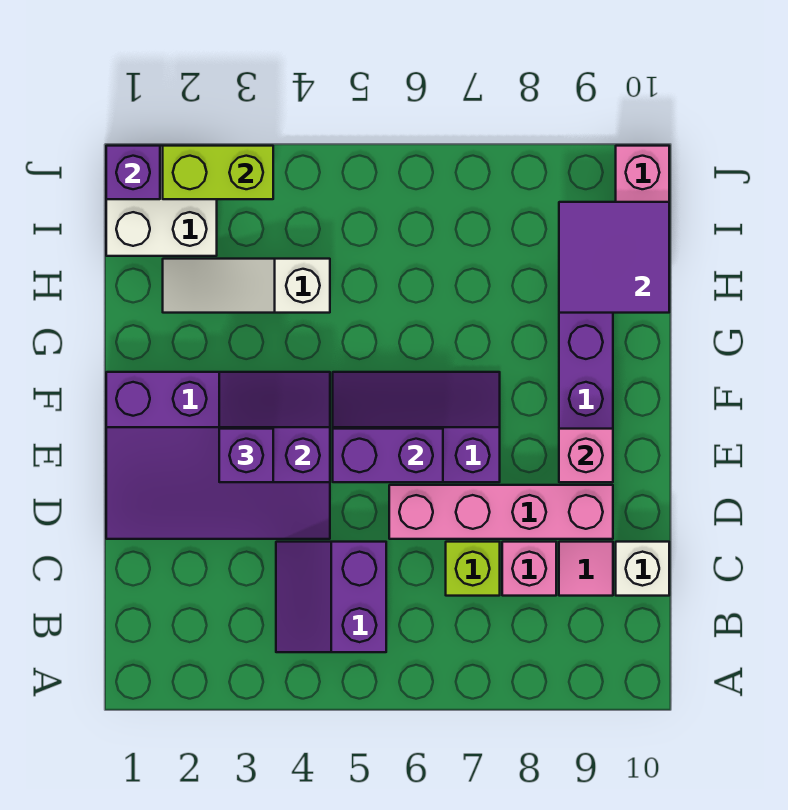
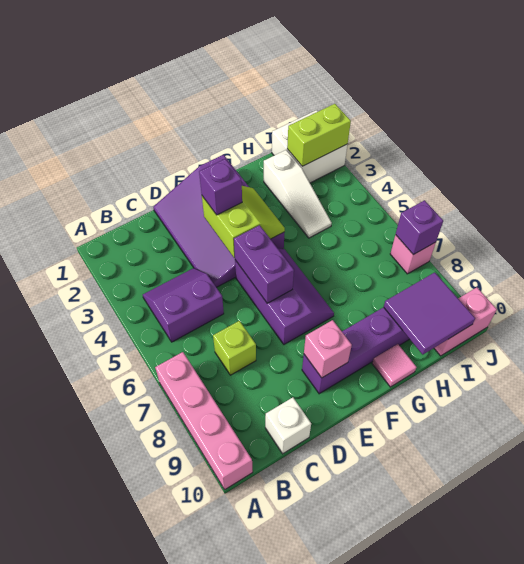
pink 1x1 brick [502,542,556,596] -> pink 1x1 brick moved to [390,235,436,274]
pink 1x1 tile [559,542,613,596] -> pink 1x1 tile moved to [372,344,416,387]
pink 1x4 brick [389,485,613,539] -> pink 1x4 brick moved to [155,352,253,490]
purple 2x2 slope [219,372,330,482] -> lime 2x2 slope [202,186,285,258]
white 1x3 slope [163,259,330,313] -> white 1x3 slope turned to [264,150,332,238]
purple 1x1 brick [106,146,160,199] -> purple 1x1 brick moved to [396,200,443,255]
lime 1x2 brick [163,146,273,199] -> lime 1x2 brick turned to [287,104,351,166]

